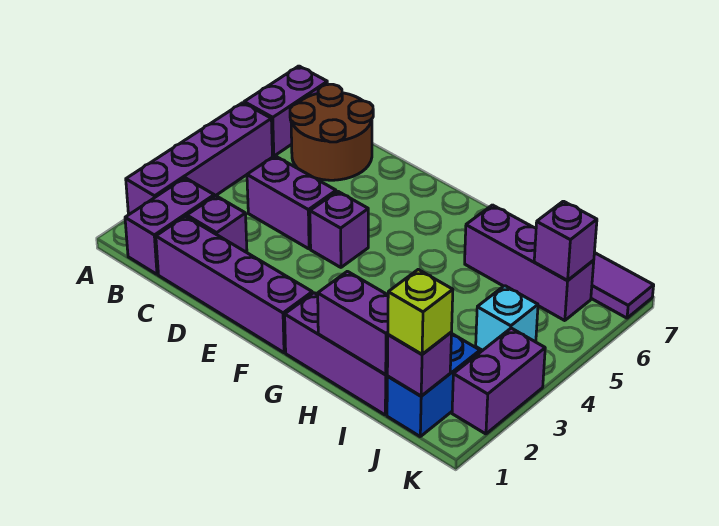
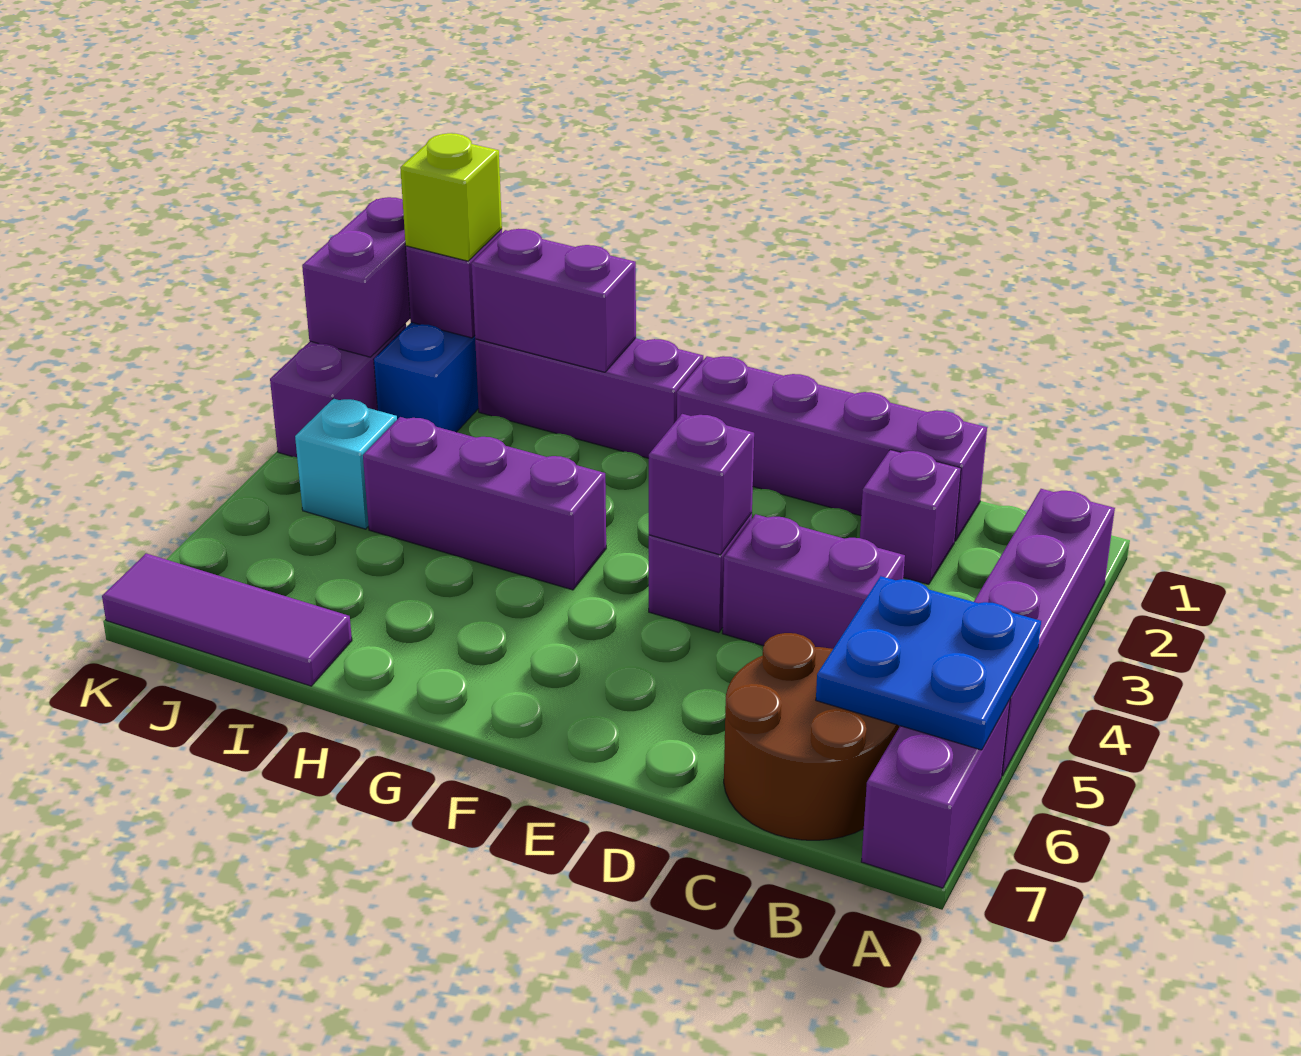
none -> blue 2x2 plate [816,576,1041,750]
purple 1x2 brick [125,178,214,274] -> purple 1x2 brick moved to [302,197,410,357]
purple 1x3 brick [465,205,594,321] -> purple 1x3 brick moved to [363,417,606,590]
purple 1x1 brick [534,201,597,281] -> purple 1x1 brick moved to [649,414,754,555]

